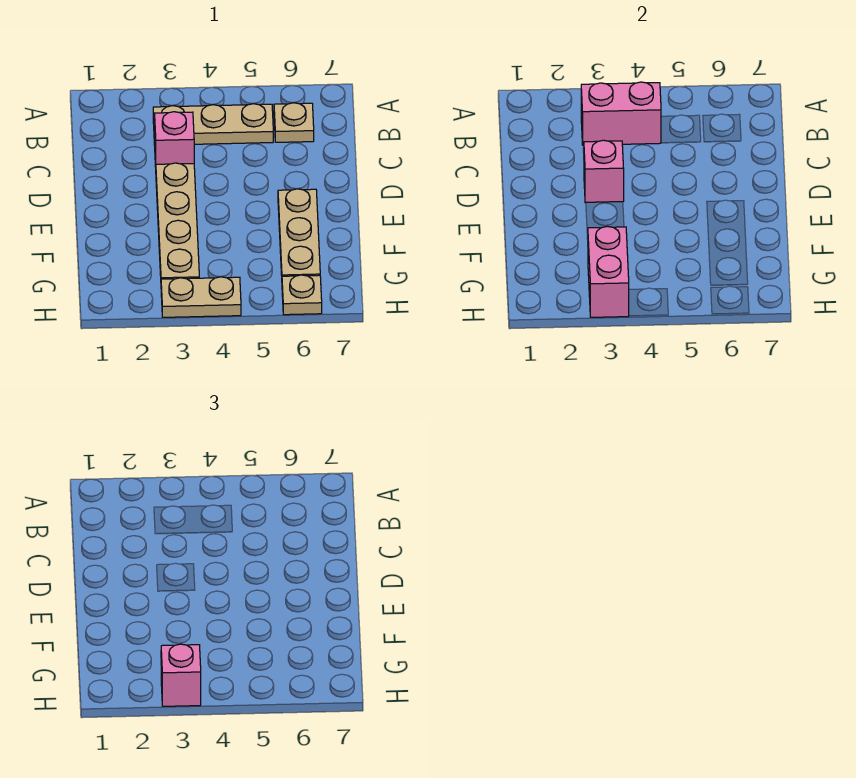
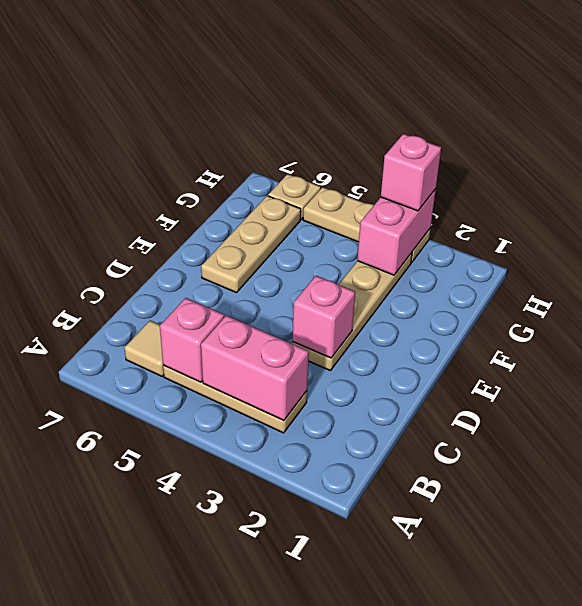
tan 1x1 plate [274,103,314,142] -> tan 1x1 tile [125,321,164,376]
pink 1x1 brick [155,112,194,167] -> pink 1x1 brick moved to [160,298,224,382]
tan 1x2 plate [161,277,241,317] -> tan 1x3 plate [303,187,430,263]

